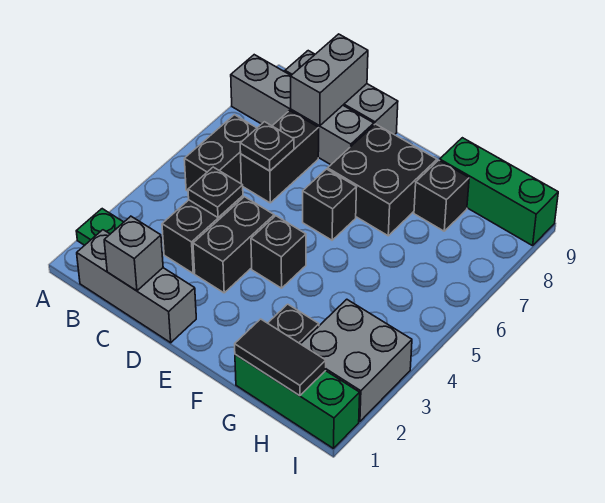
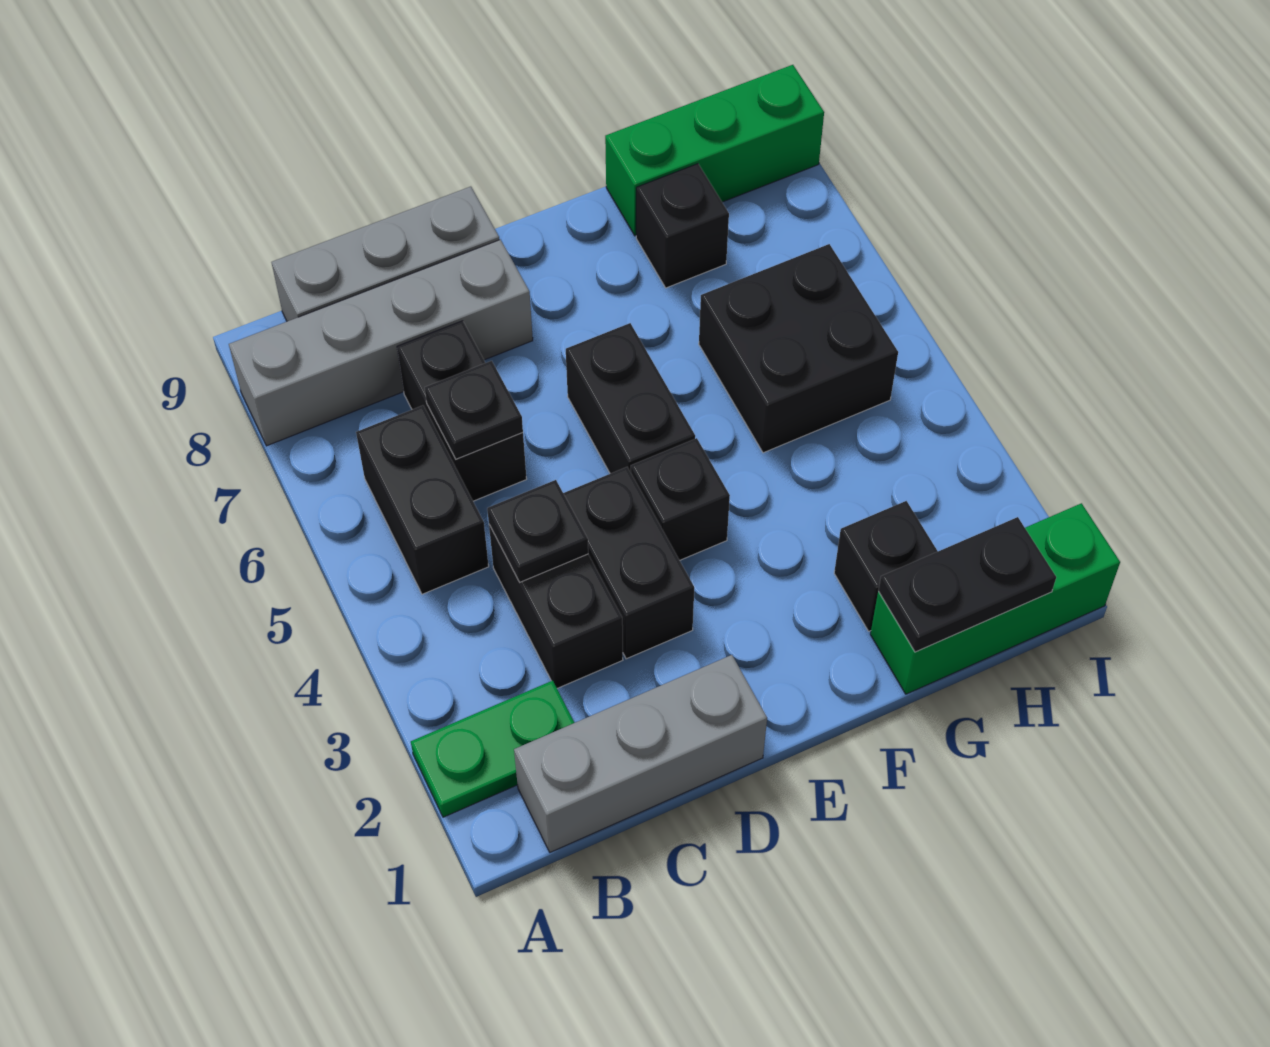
grey 1x1 brick [104,216,163,291] -> none
grey 1x2 brick [291,34,368,126] -> none
black 1x1 brick [303,169,357,240] -> black 1x2 brick [566,323,695,474]
black 2x2 brick [328,124,437,236] -> black 2x2 brick moved to [699,244,898,453]
black 1x2 tile [235,319,326,396] -> black 1x2 plate [878,517,1056,652]
grey 2x2 brick [301,299,412,421] -> none

